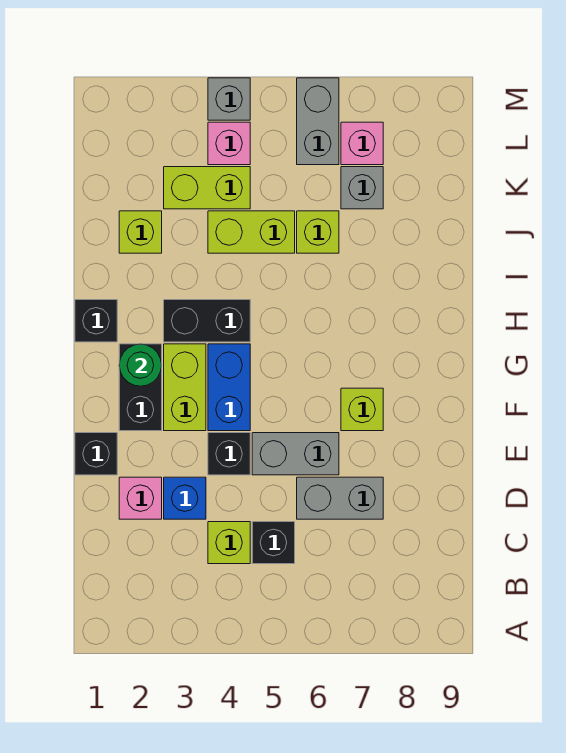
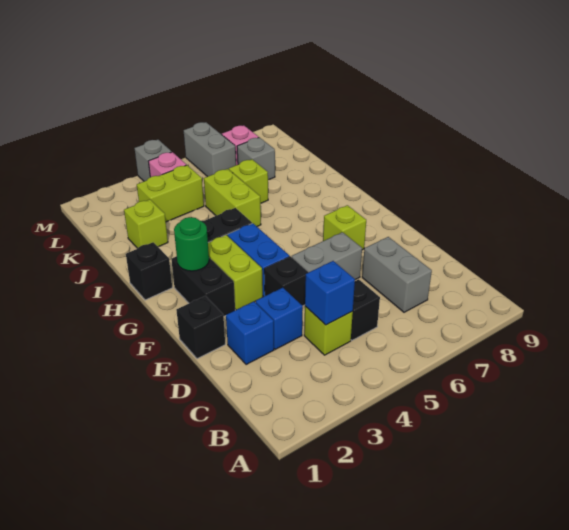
none -> blue 1x1 brick [305,261,355,325]
pink 1x1 brick [119,477,162,519] -> blue 1x1 brick [226,302,274,365]
grey 1x2 brick [297,477,383,519] -> grey 1x2 brick turned to [362,237,432,312]
lime 1x2 brick [208,211,295,253] -> lime 1x2 brick turned to [204,169,261,226]

